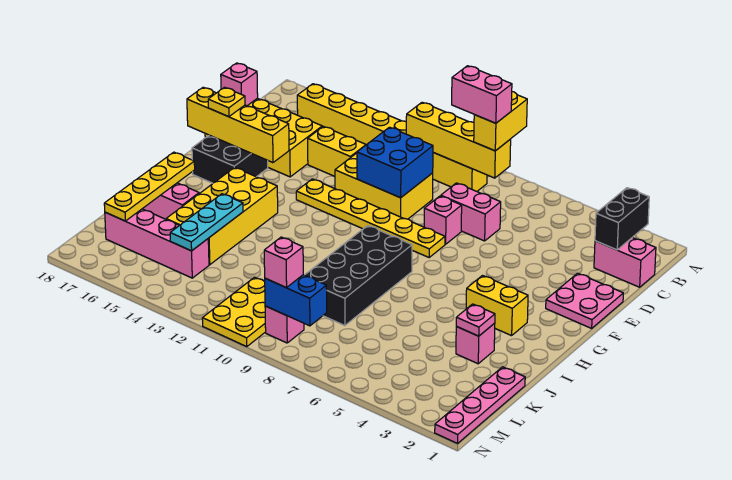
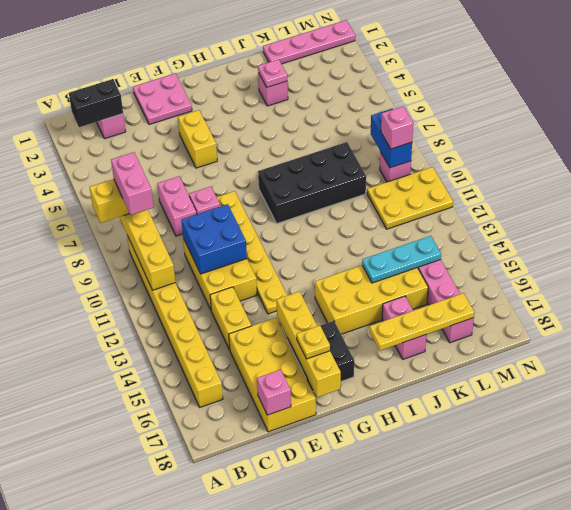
yellow 1x2 brick [466,276,528,336] -> yellow 1x2 brick moved to [178,110,217,168]

